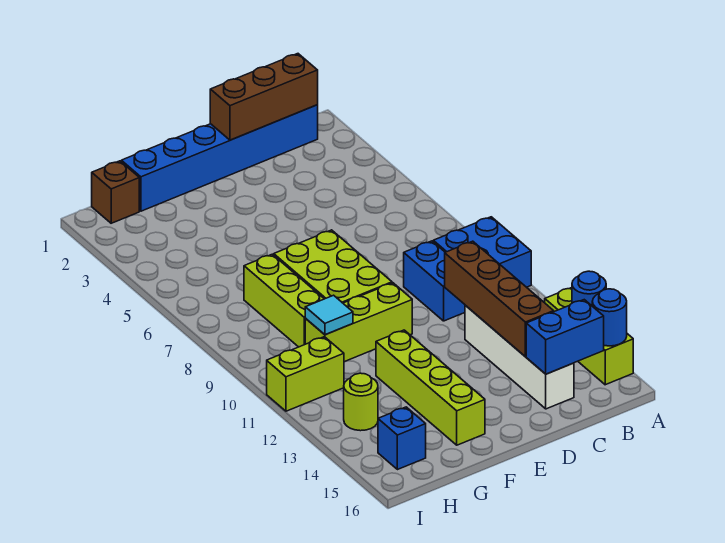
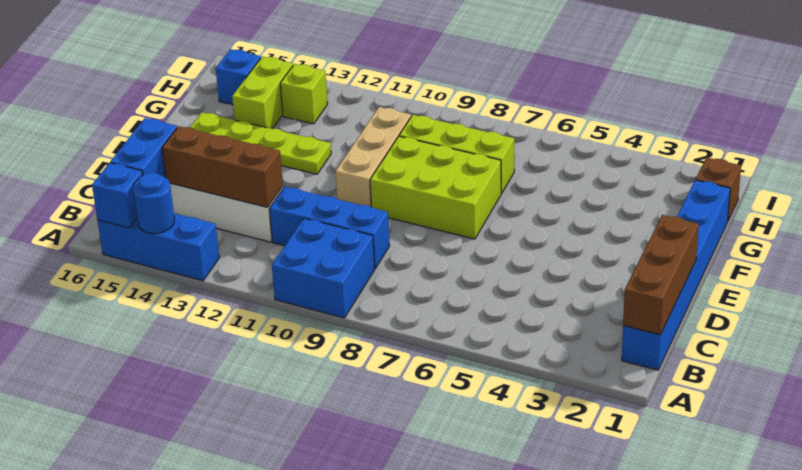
lime 1x3 brick [545,288,633,385] -> blue 1x3 brick [97,213,219,281]
blue 1x1 round brick [592,289,627,346] -> blue 1x1 brick [92,163,143,228]
blue 1x2 brick [404,241,465,321] -> blue 1x3 brick [269,187,390,268]
brown 1x4 brick [445,241,554,357] -> brown 1x3 brick [162,126,283,207]
lime 1x3 brick [305,283,412,362] -> tan 1x3 brick [335,107,411,207]
lime 1x4 brick [376,330,485,445] -> lime 1x4 plate [191,112,331,174]
cyan 1x1 tile [305,295,353,335] -> none
lime 1x2 brick [267,337,344,411] -> lime 1x2 brick moved to [232,56,293,129]
lime 1x1 round brick [344,373,378,431] -> lime 1x1 brick [280,64,328,124]

